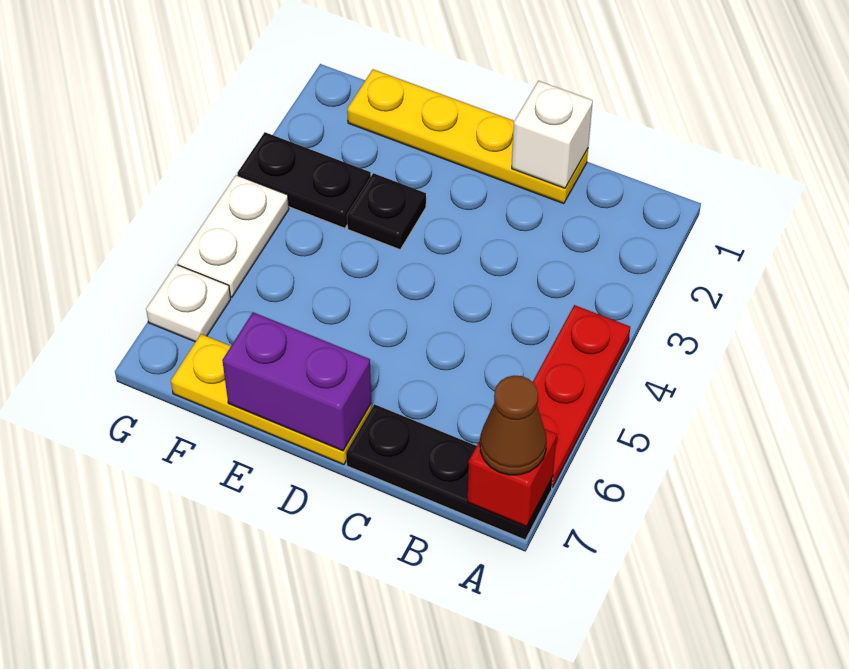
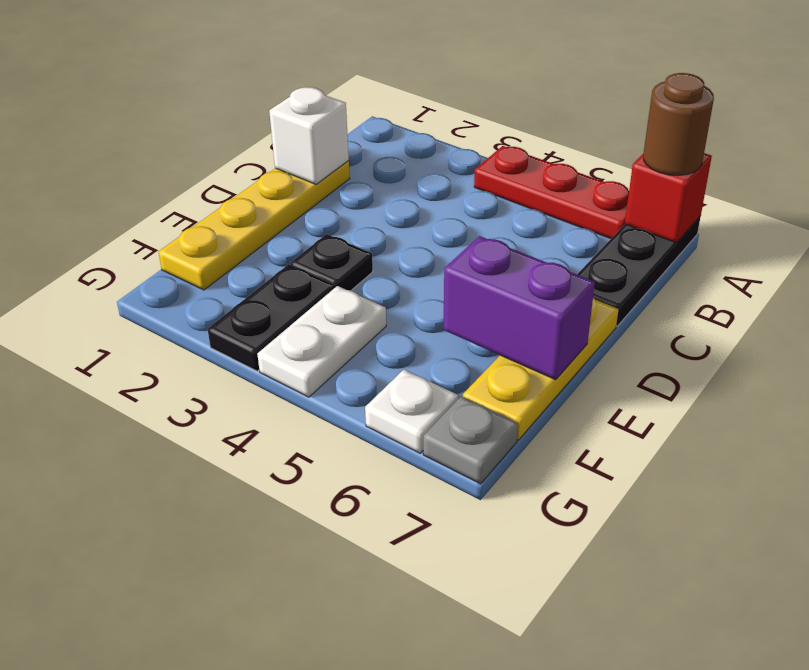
brown 1x1 cone [480,375,547,475] -> brown 1x1 round brick [643,73,714,175]
purple 1x2 brick [222,312,372,451] -> purple 1x2 brick turned to [444,236,595,380]
white 1x2 plate [177,175,289,297] -> white 1x2 plate turned to [257,286,386,397]
none -> grey 1x1 plate [423,396,518,484]

